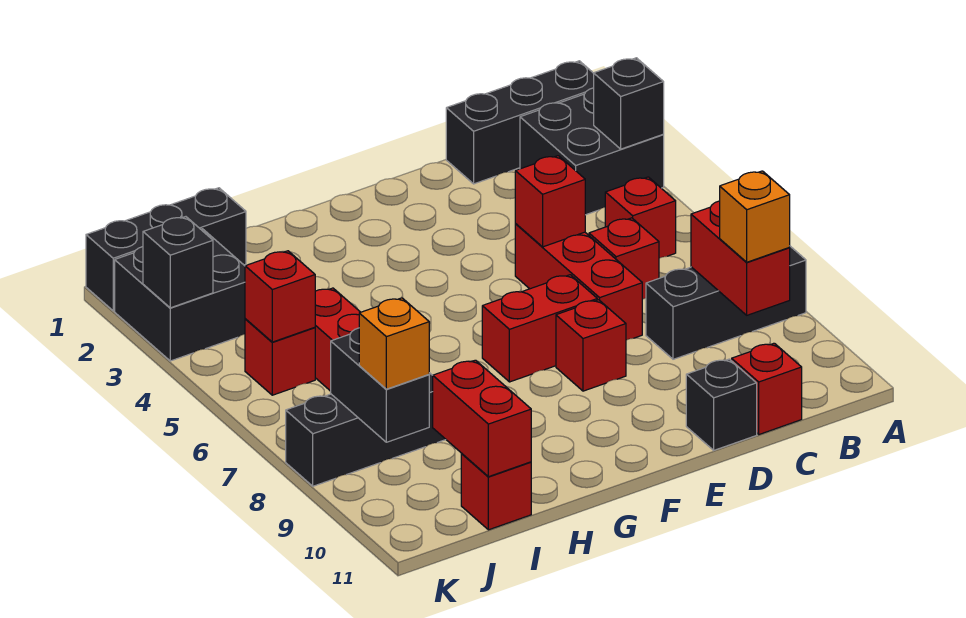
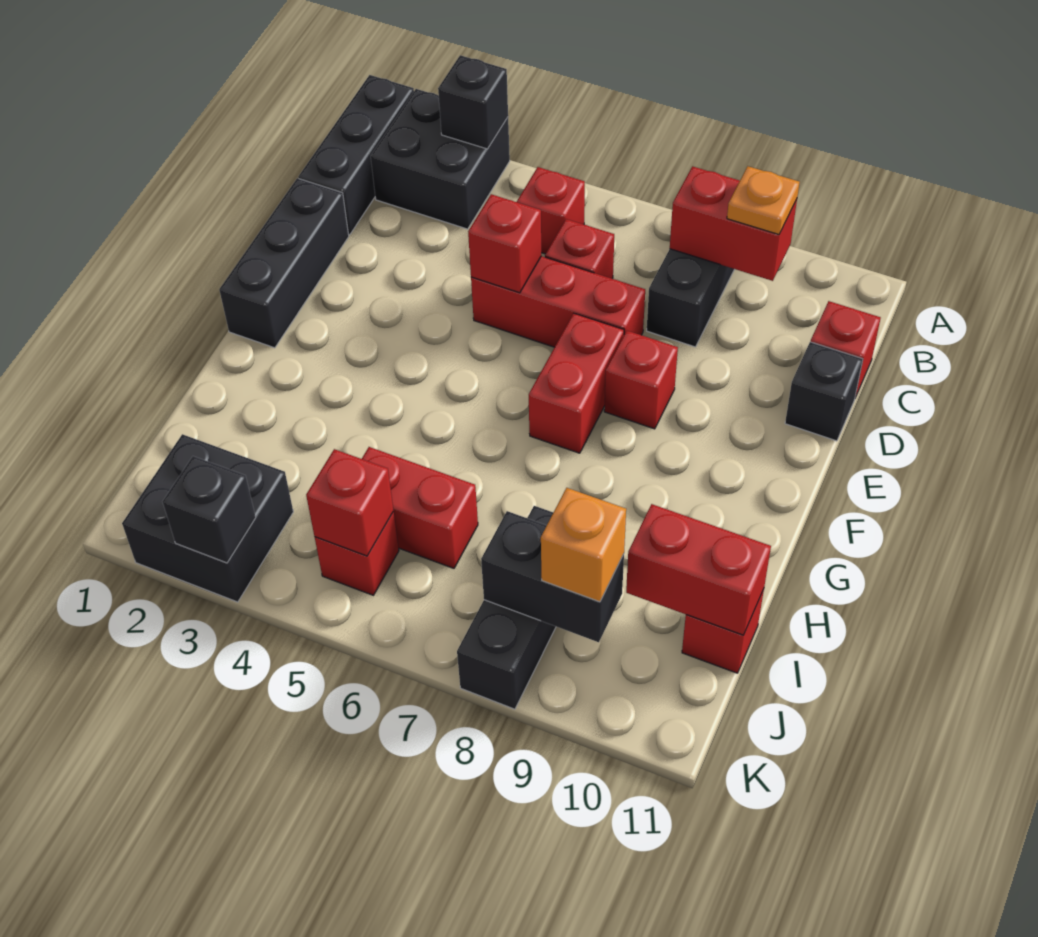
orange 1x1 brick [720,171,790,262] -> orange 1x1 plate [727,166,800,234]
black 1x3 brick [86,188,246,311] -> black 1x3 brick moved to [219,178,349,348]

